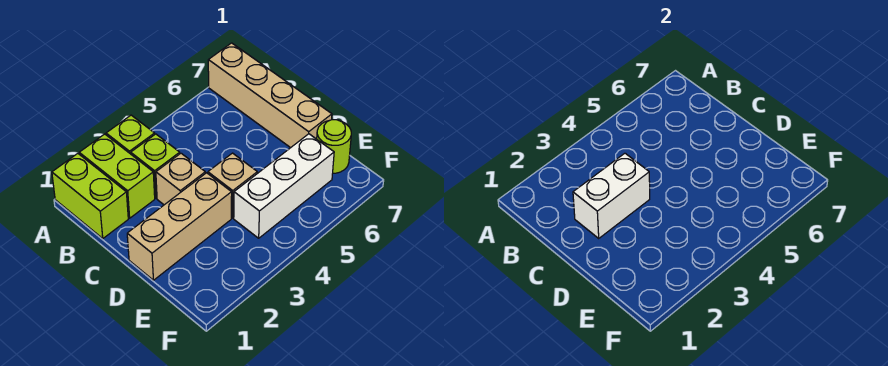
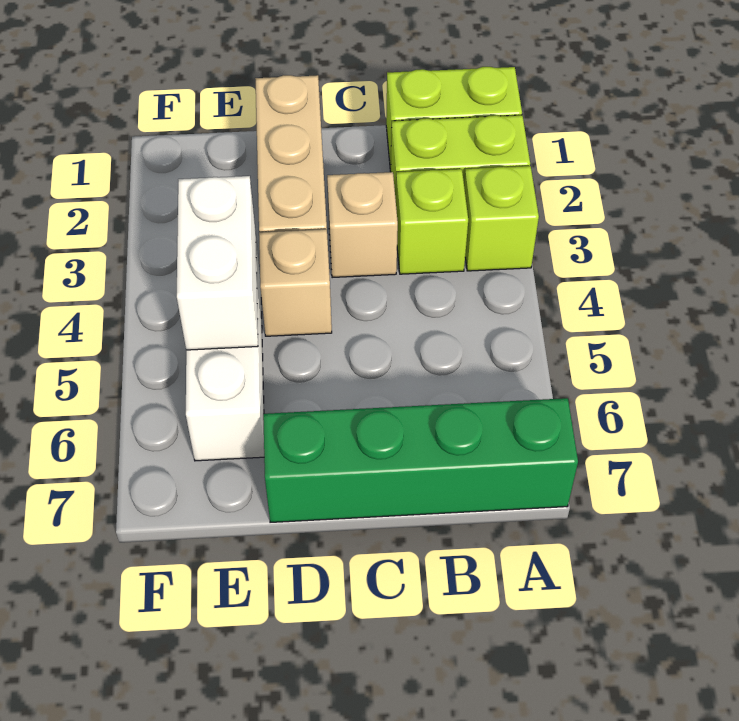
tan 1x4 brick [208,43,332,148] -> green 1x4 brick [263,398,578,522]
white 1x2 brick [573,153,650,238] -> white 1x2 brick moved to [177,176,258,350]
lime 1x1 round brick [317,120,351,173] -> none

